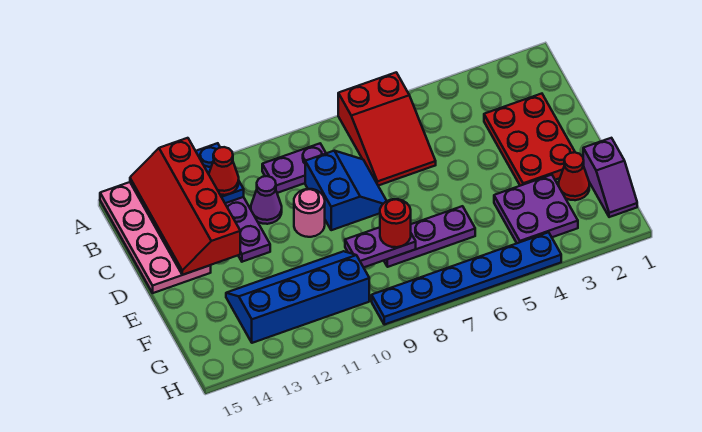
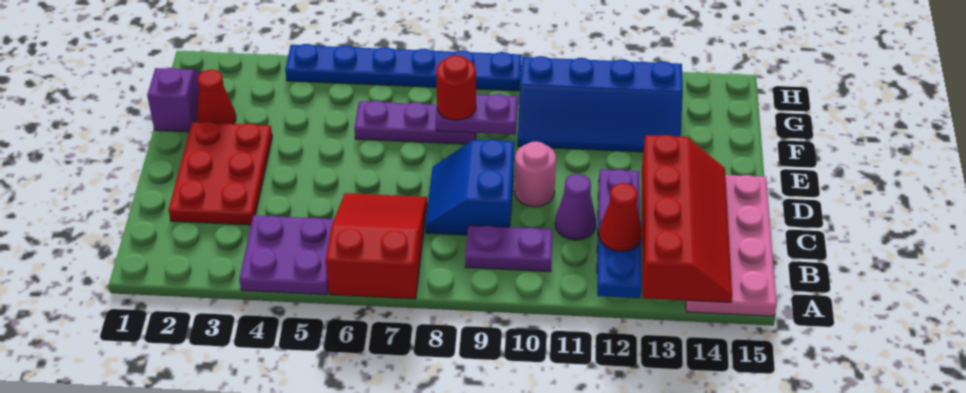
purple 2x2 plate [494,175,578,243] -> purple 2x2 plate moved to [239,215,334,295]

